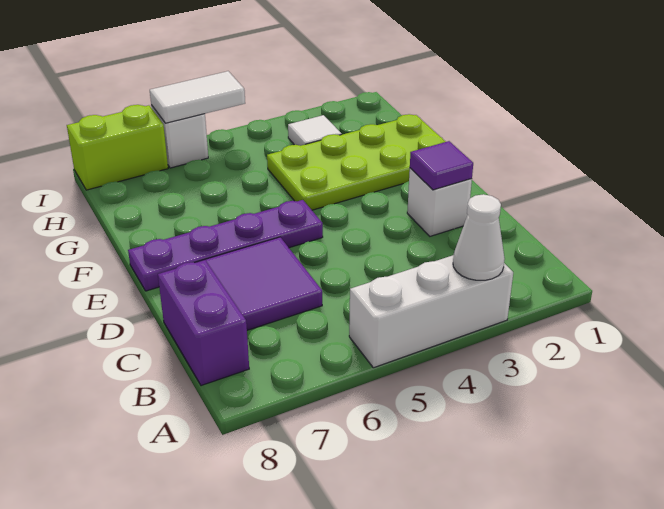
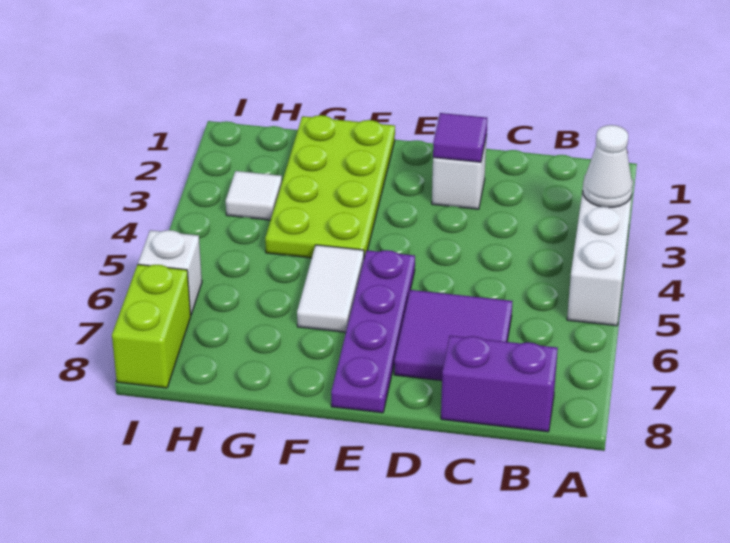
white 1x2 tile [150,71,245,123] -> white 1x2 tile moved to [297,245,364,332]

